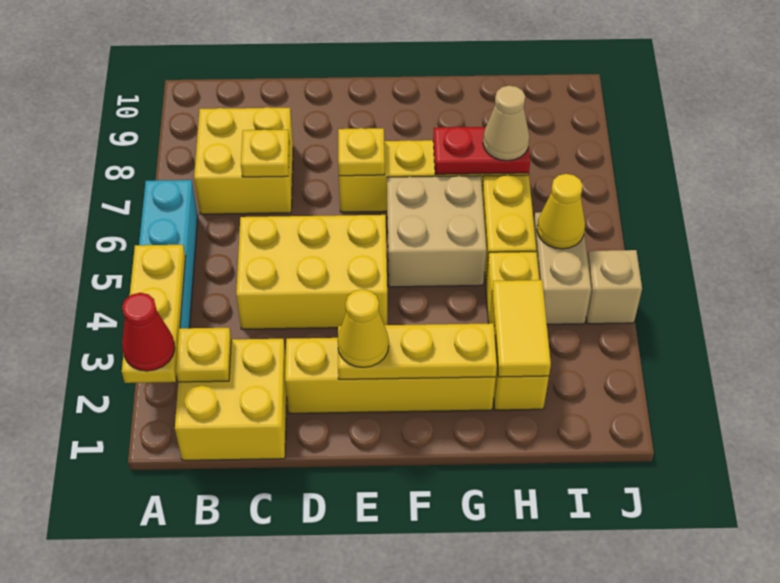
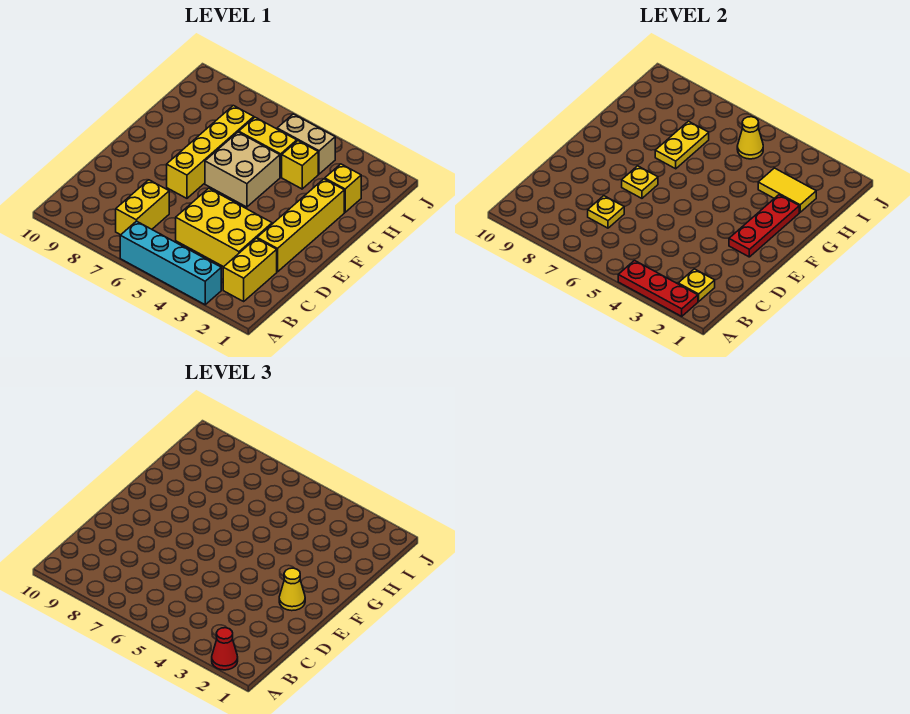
yellow 1x3 plate [122,245,186,383] -> red 1x3 plate [618,261,698,316]
yellow 2x2 brick [175,339,287,460] -> yellow 1x2 brick [223,238,277,301]
yellow 2x2 brick [194,107,293,214] -> yellow 1x2 brick [116,180,169,235]
yellow 2x3 brick [236,215,387,329] -> yellow 2x3 brick turned to [176,188,272,267]
yellow 1x3 plate [338,323,497,379] -> red 1x3 plate [729,195,799,257]
red 1x2 plate [433,127,530,174] -> yellow 1x2 plate [655,121,709,169]
tan 1x1 cone [483,86,529,161] -> none
tan 1x1 brick [586,250,642,324] -> none

